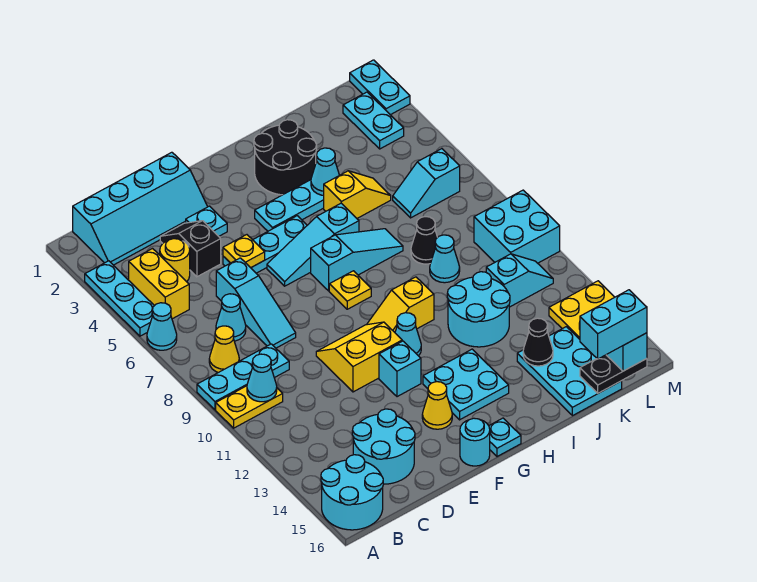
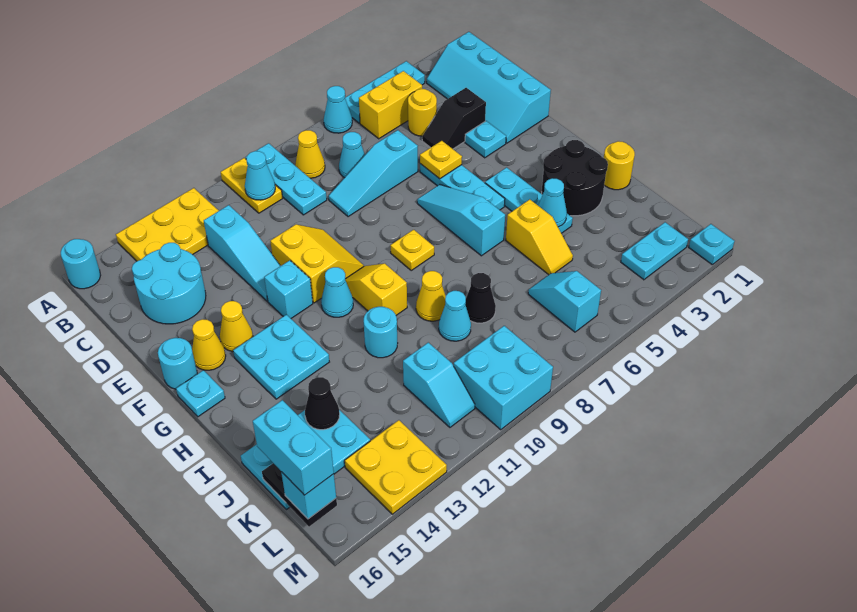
none -> yellow 2x3 plate [116,188,219,261]
cyan 2x2 round brick [321,455,383,530] -> cyan 1x1 round brick [61,239,101,289]
black 1x2 slope [160,221,221,277] -> black 1x2 slope turned to [422,88,486,149]
none -> yellow 1x1 cone [192,319,226,370]
cyan 1x3 slope [311,229,403,291] -> cyan 1x3 slope moved to [204,205,280,301]
none -> yellow 1x1 round brick [604,141,635,190]
none -> yellow 1x1 cone [416,271,446,321]
cyan 2x2 round brick [447,272,510,347] -> cyan 1x1 round brick [364,307,398,358]
cyan 1x2 plate [350,60,410,115] -> cyan 1x1 plate [689,224,735,264]

